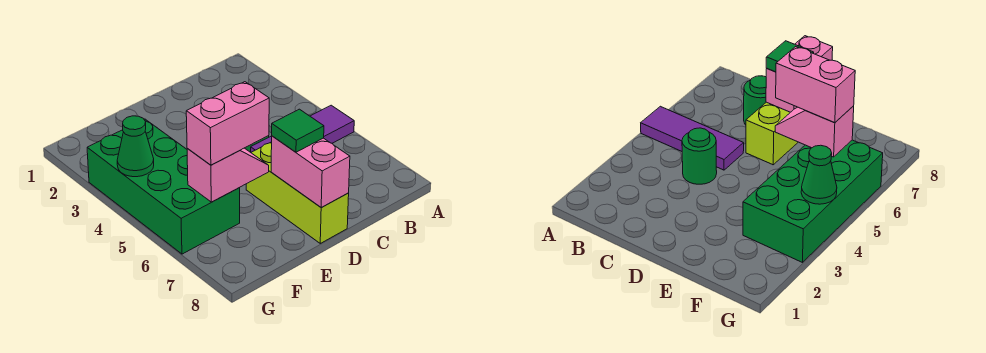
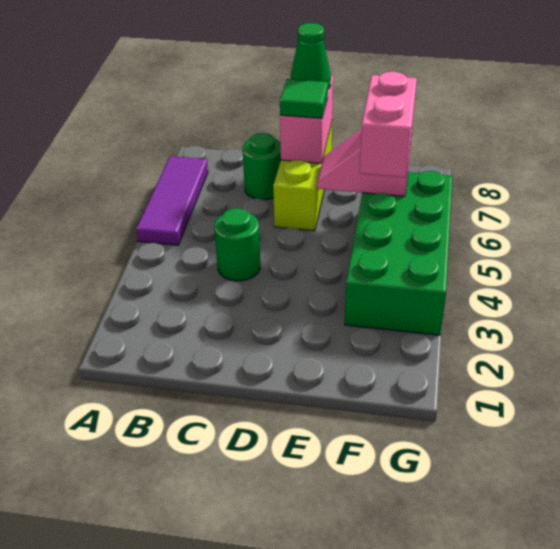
purple 1x3 tile [251,105,354,152] -> purple 1x3 tile turned to [136,156,208,245]
pink 1x2 brick [186,82,269,165] -> pink 1x2 brick turned to [360,72,417,177]
green 1x1 cone [117,116,154,177] -> green 1x1 cone moved to [291,23,331,89]

